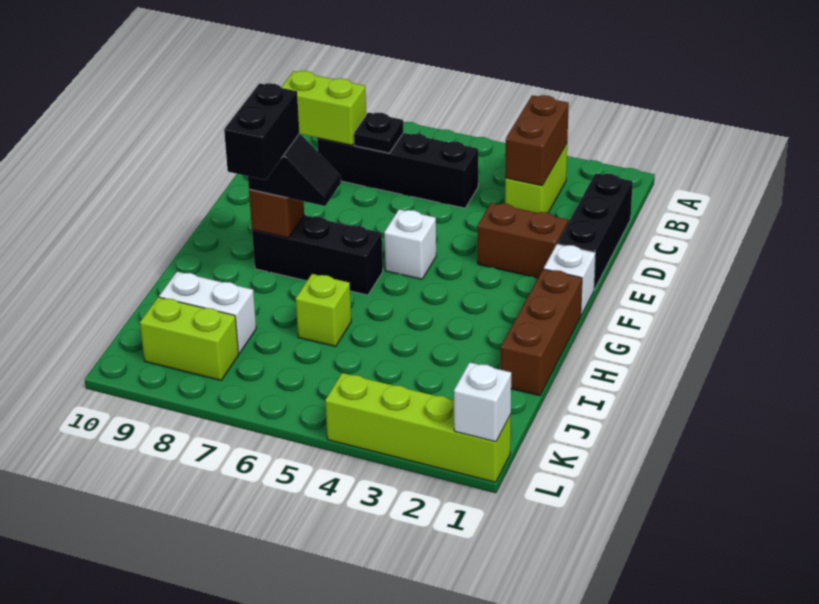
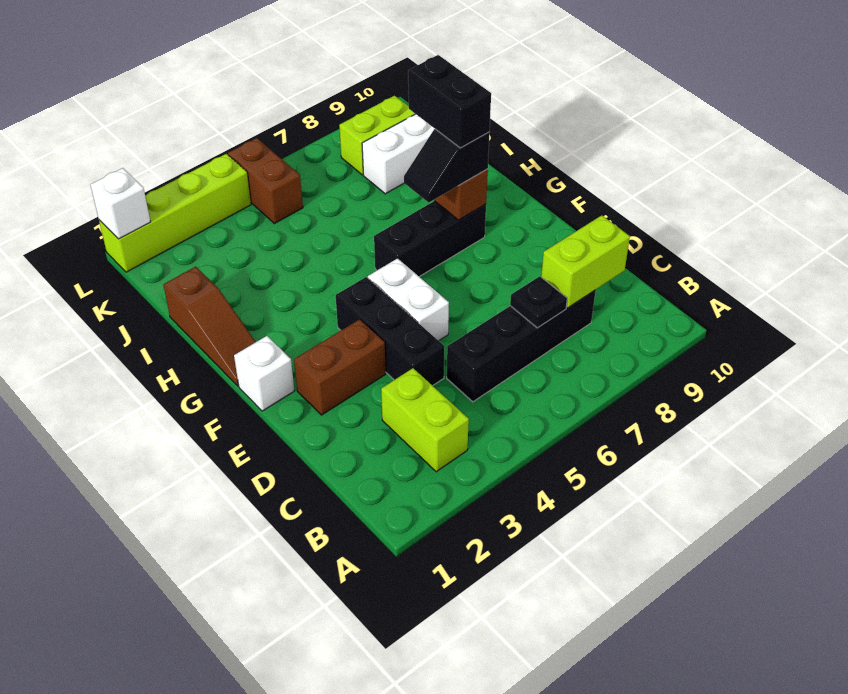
brown 1x2 brick [505,95,569,186] -> brown 1x2 brick moved to [228,138,303,224]
black 1x3 brick [557,173,633,290] -> black 1x3 brick moved to [336,277,444,386]
white 1x1 brick [384,209,436,279] -> white 1x2 brick [368,258,449,341]
brown 1x3 brick [501,269,582,396] -> brown 1x3 slope [163,267,255,386]
lime 1x1 brick [296,274,351,346] -> none

